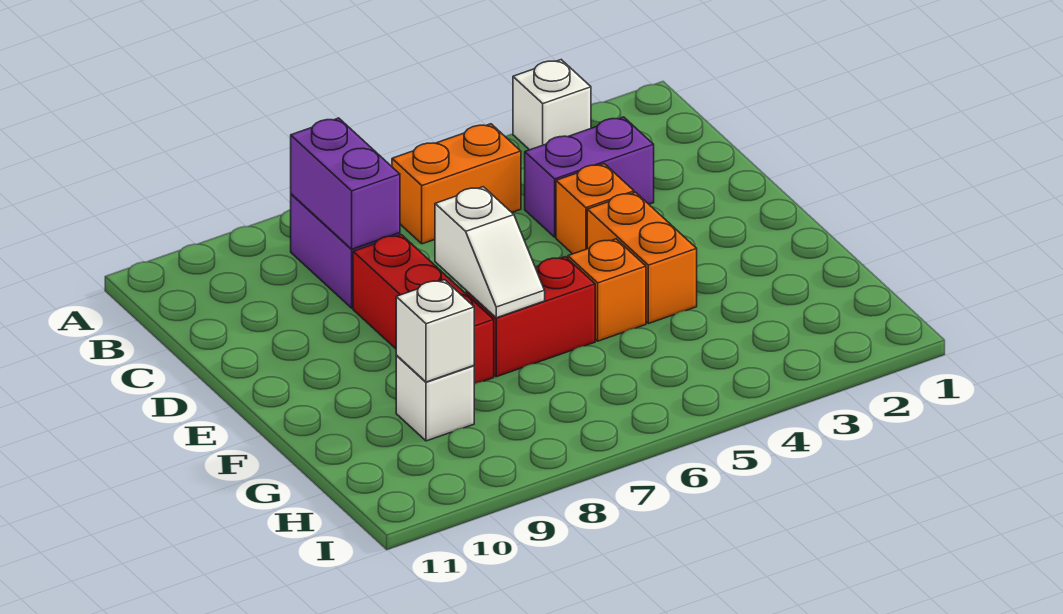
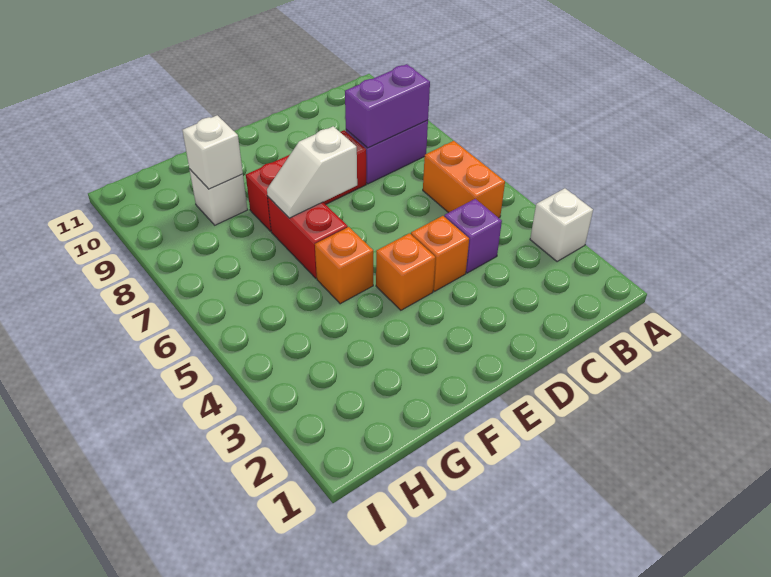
purple 1x2 brick [525,117,654,237] -> purple 1x1 brick [444,199,502,273]
orange 1x2 brick [587,192,697,324] -> orange 1x1 brick [376,233,435,310]

